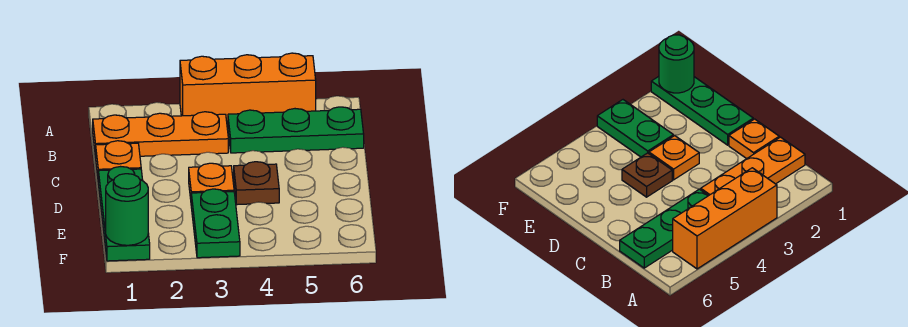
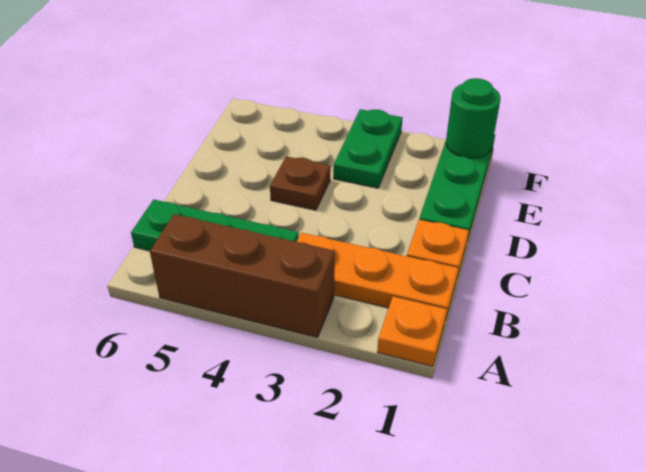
orange 1x3 brick [180,53,316,127] -> brown 1x3 brick [150,214,335,337]
orange 1x1 plate [189,163,234,199] -> orange 1x1 plate moved to [377,297,447,367]

